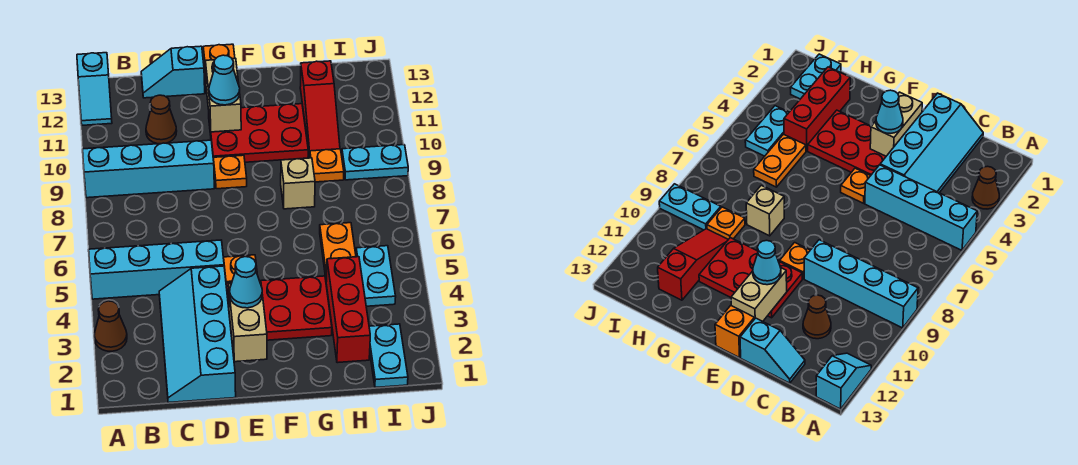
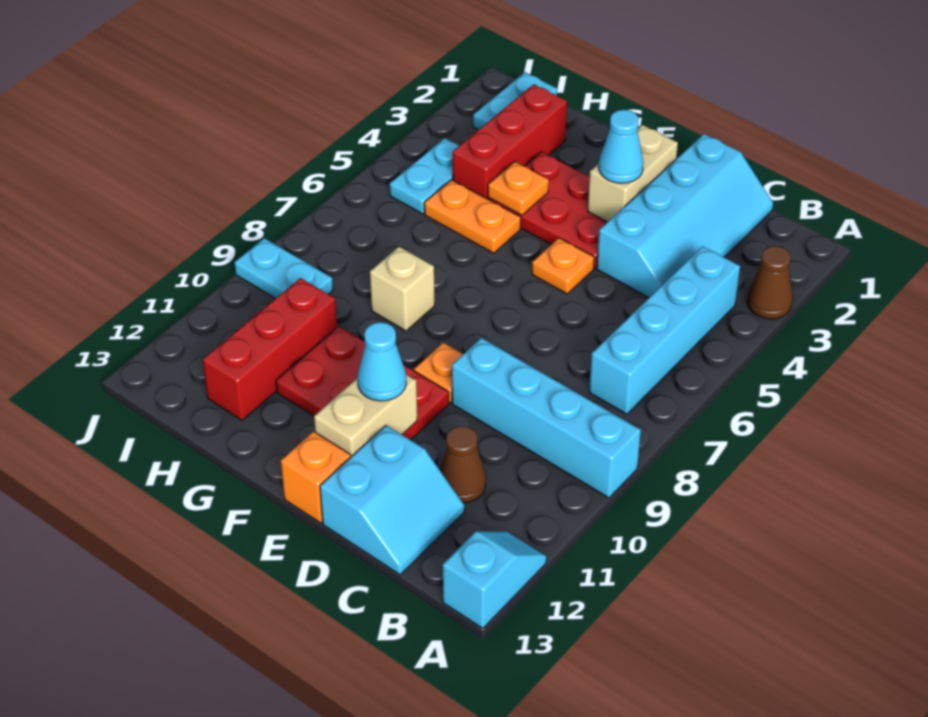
cyan 1x4 brick [89,240,224,299] -> cyan 1x4 brick turned to [589,246,740,414]
cyan 1x2 slope [141,46,205,98] -> cyan 2x2 slope [320,425,464,575]
orange 1x2 plate [320,223,356,281] -> orange 1x2 plate turned to [424,180,521,253]
orange 1x1 plate [310,149,344,182] -> orange 1x1 plate moved to [488,162,549,215]
red 1x3 slope [300,61,340,156] -> red 1x3 brick [203,278,337,420]

